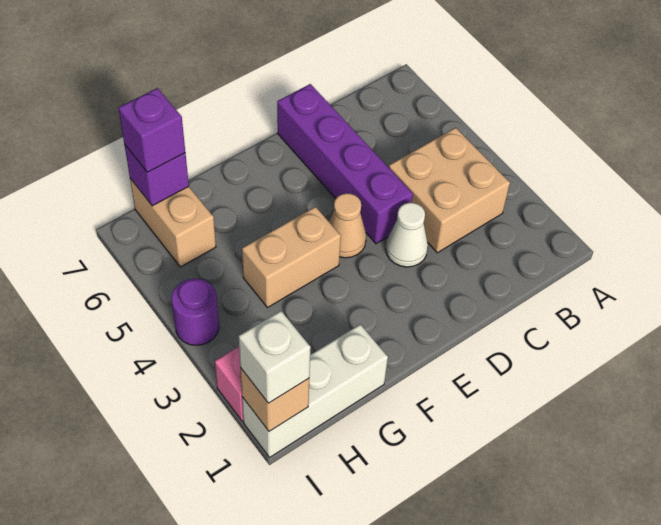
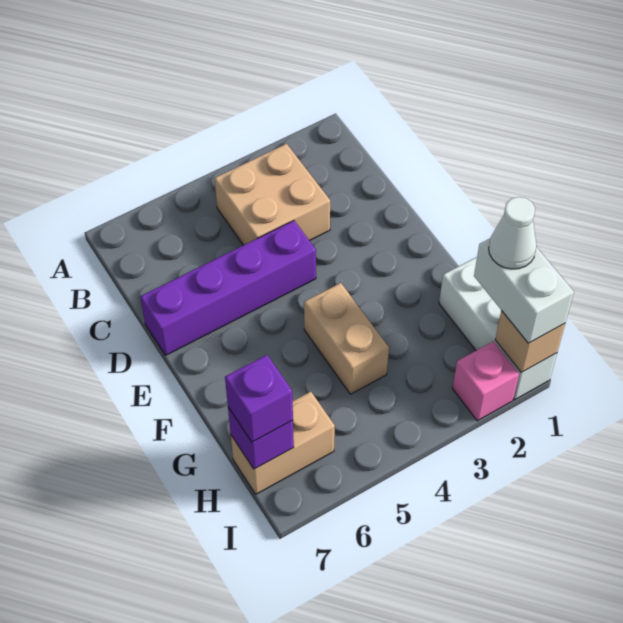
white 1x1 cone [386,203,428,267] -> white 1x1 cone moved to [489,197,537,269]
tan 1x1 cone [329,193,366,258] -> none
white 1x1 brick [239,311,311,403] -> white 1x2 brick [474,239,574,343]
purple 1x1 round brick [171,279,219,345] -> none

